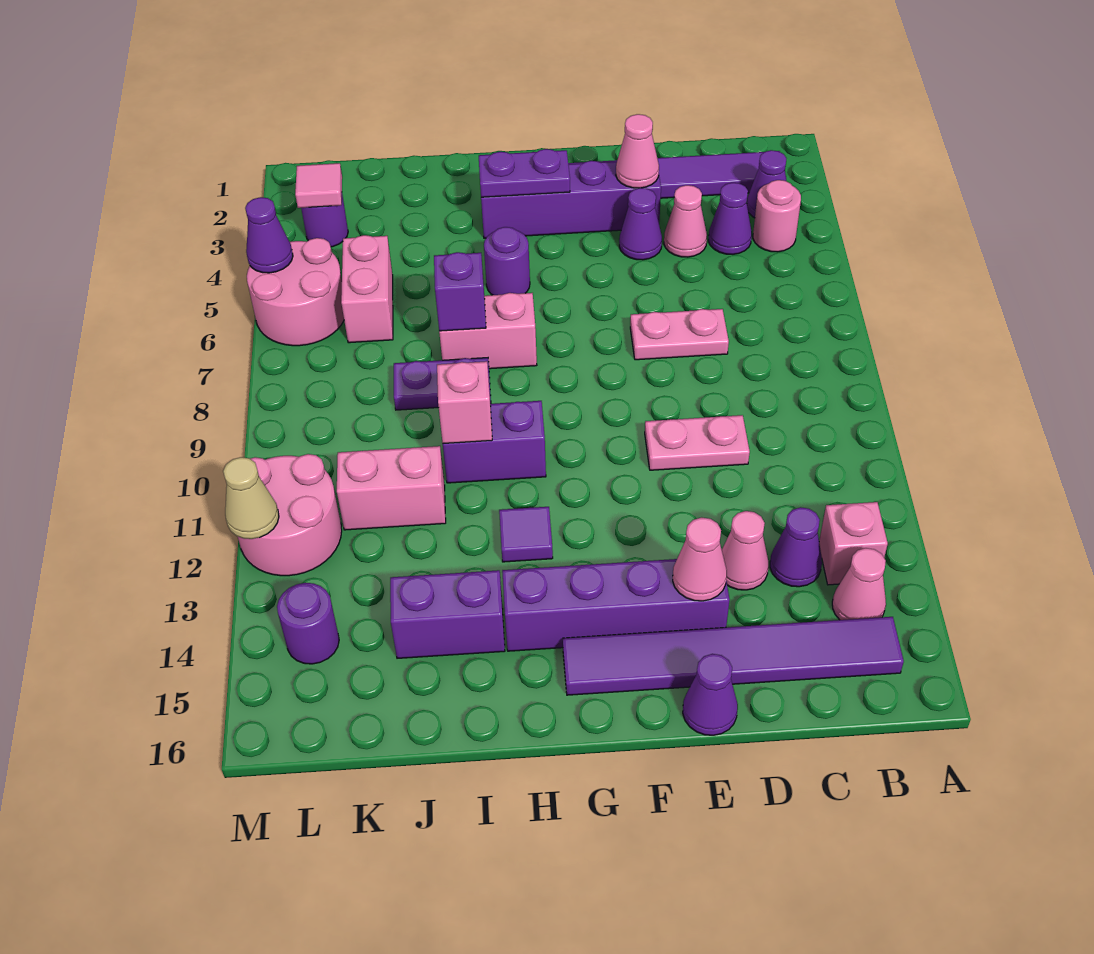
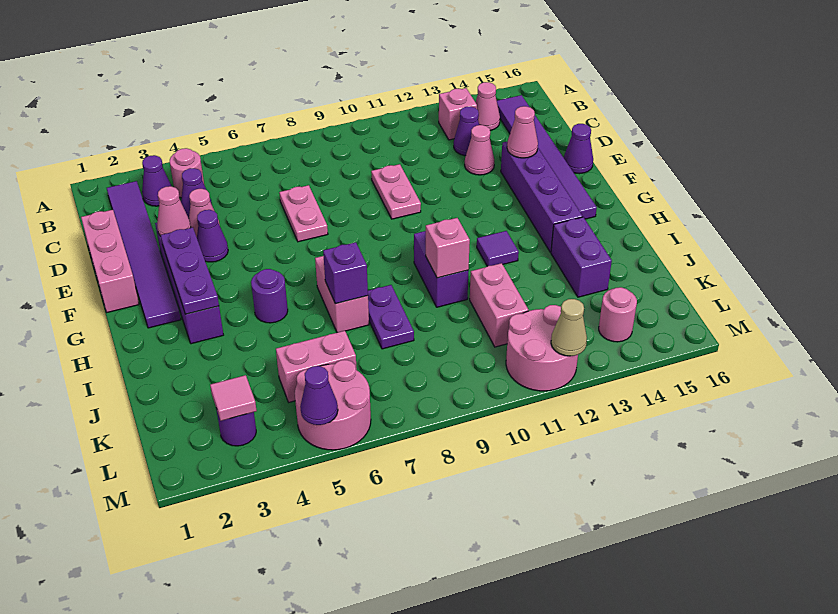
none -> pink 1x3 brick [81,210,139,312]
purple 1x2 plate [479,149,570,197] -> purple 1x3 plate [161,227,219,314]
purple 1x1 round brick [277,583,339,664] -> pink 1x1 round brick [599,287,637,342]

